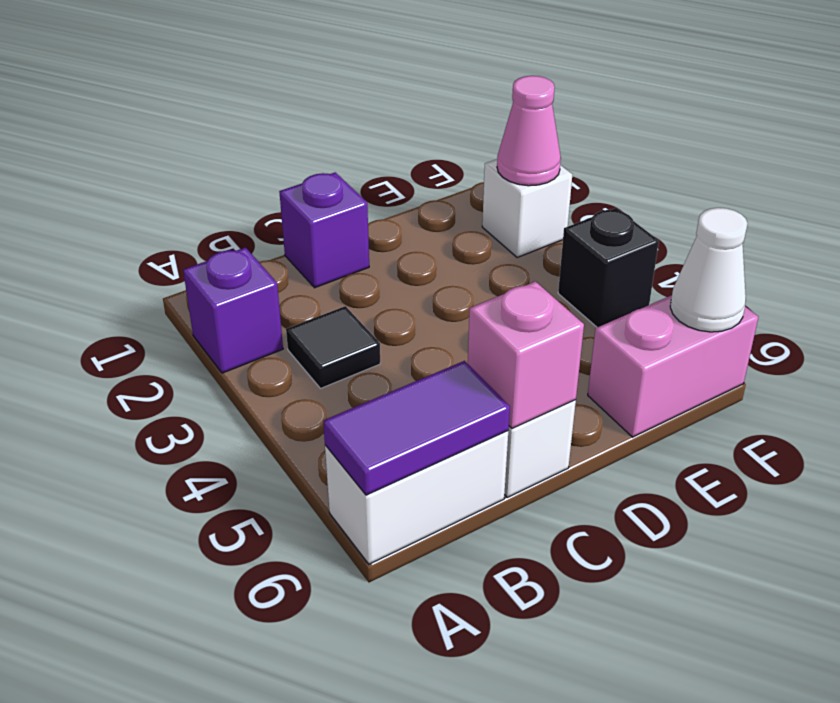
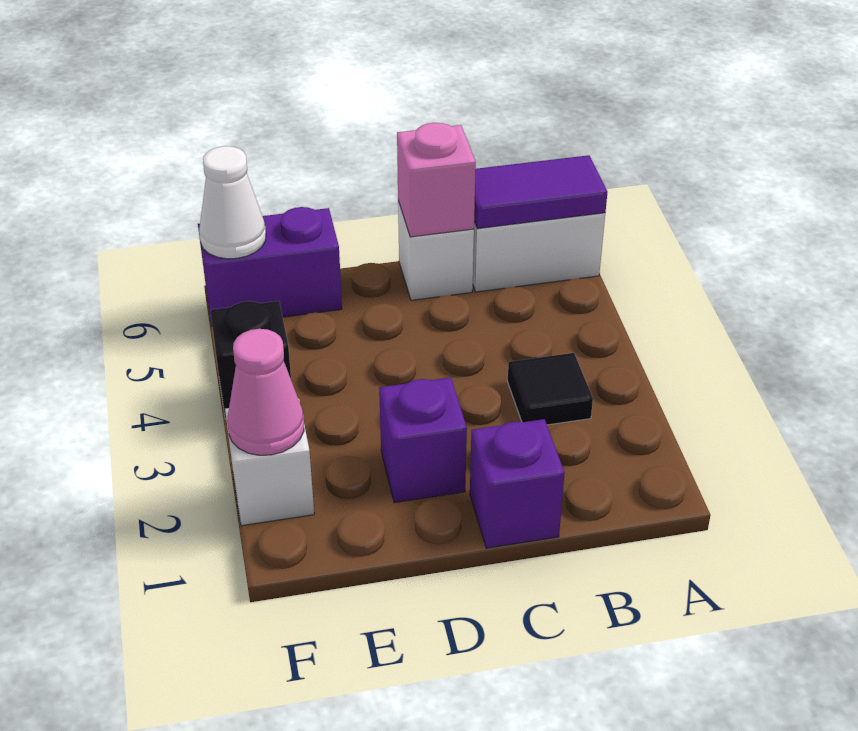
purple 1x1 brick [183,248,283,373] -> purple 1x1 brick moved to [379,377,467,503]
pink 1x2 brick [588,295,758,437] -> purple 1x2 brick [198,207,342,325]

